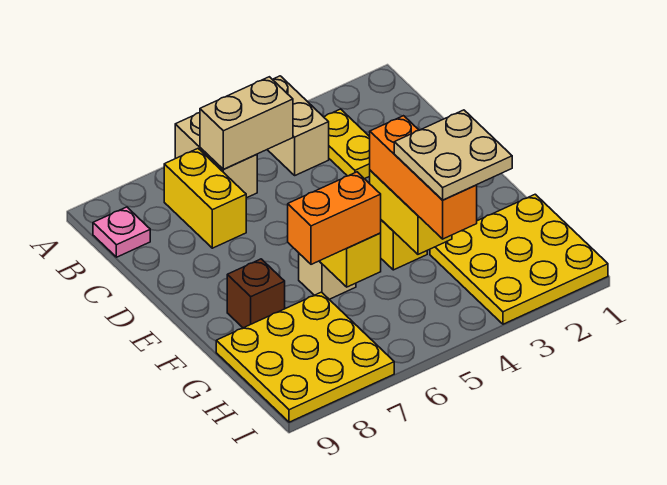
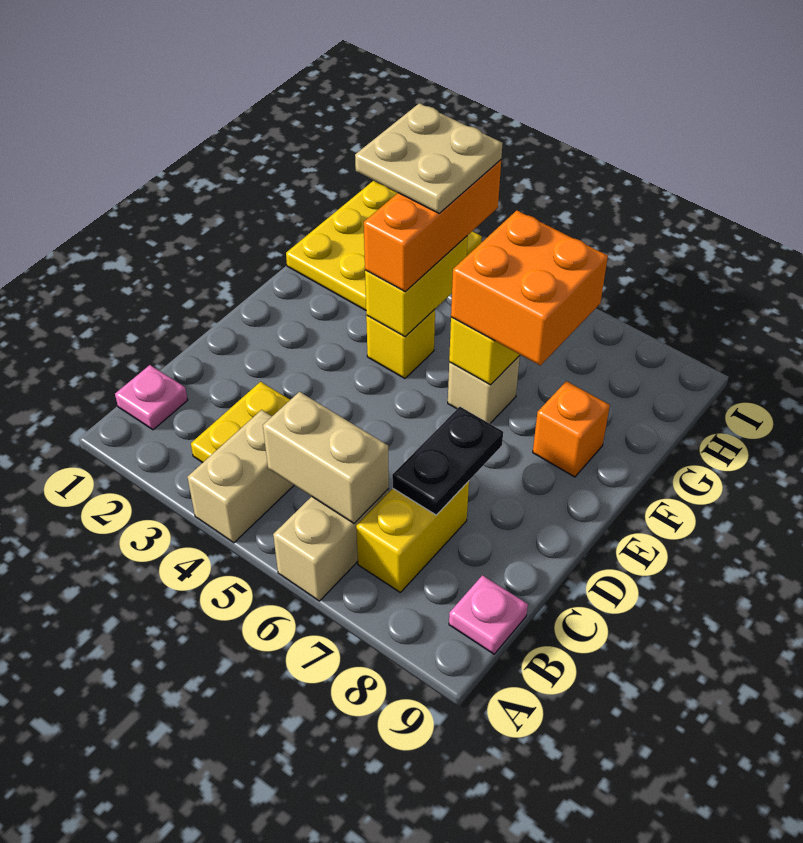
none -> pink 1x1 plate [115,365,187,430]
none -> black 1x2 plate [392,407,503,515]
brown 1x1 brick [227,259,285,328] -> orange 1x1 brick [533,381,610,477]
orange 1x2 brick [288,172,381,264] -> orange 2x2 brick [451,211,608,365]
yellow 3x3 plate [216,292,394,422] -> none

